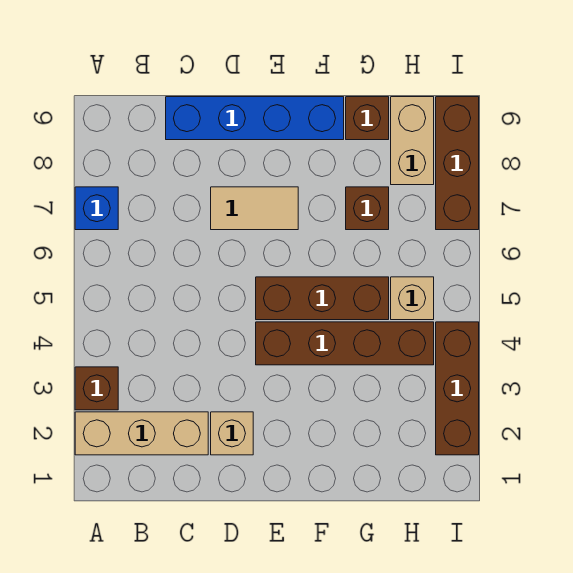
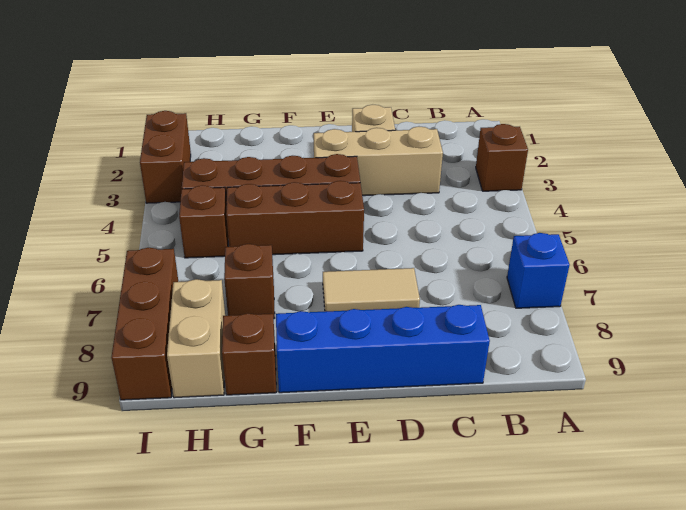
tan 1x3 brick [75,412,208,455] -> tan 1x3 brick moved to [314,127,443,196]
tan 1x1 brick [391,277,434,320] -> brown 1x1 brick [179,185,228,258]
brown 1x3 brick [436,322,479,455] -> brown 1x2 brick [140,111,191,203]

